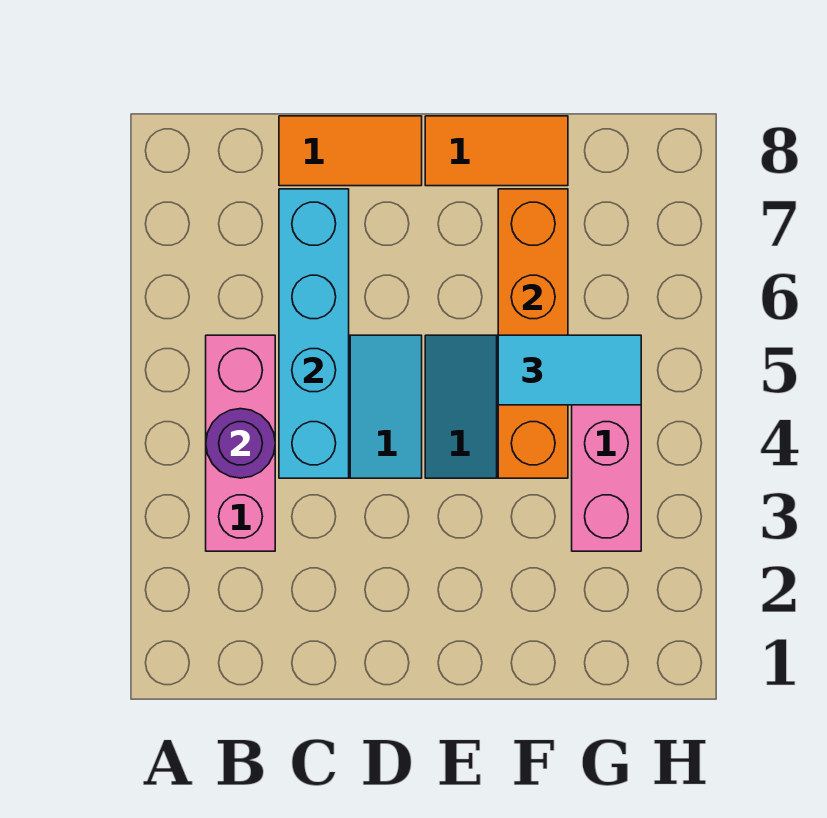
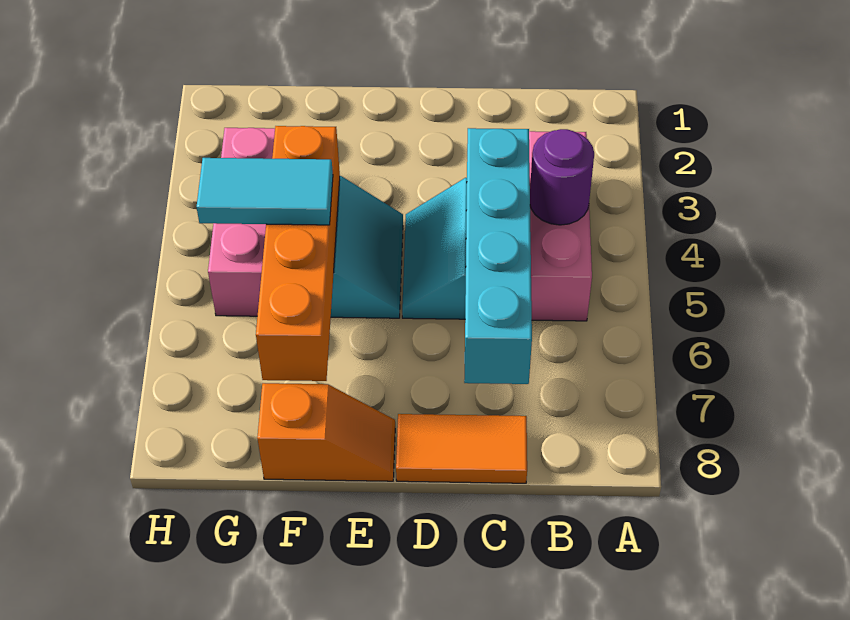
orange 1x2 tile [425,116,568,186] -> orange 1x2 slope [257,383,395,481]

